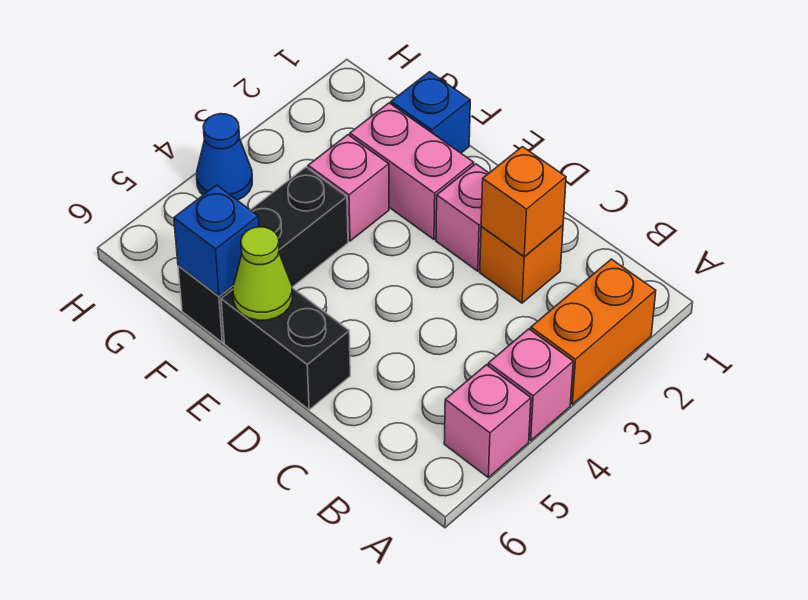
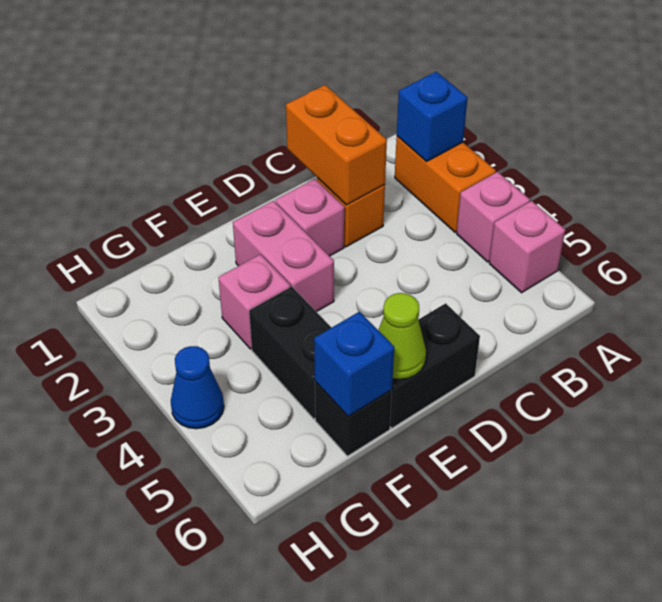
orange 1x1 brick [481,147,566,257] -> orange 1x2 brick [286,85,387,205]
pink 1x2 brick [350,103,474,239] -> pink 1x2 brick turned to [233,201,334,312]
blue 1x1 brick [391,72,470,153] -> blue 1x1 brick moved to [397,72,468,161]

